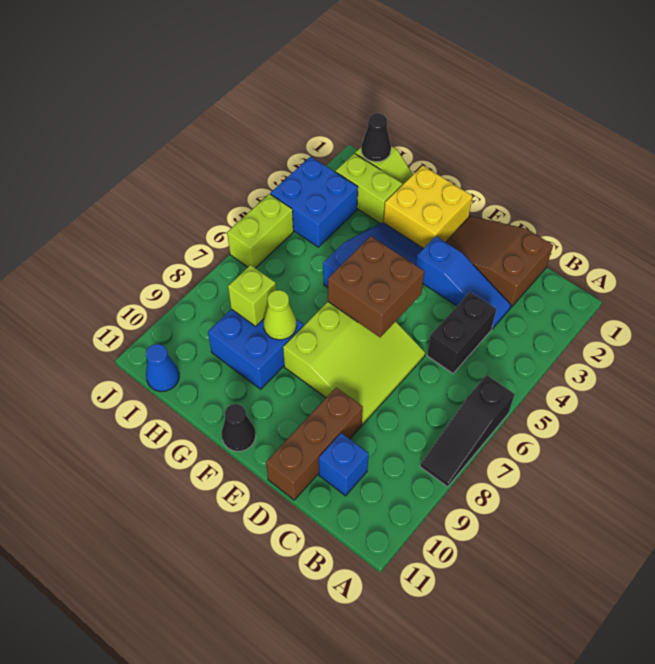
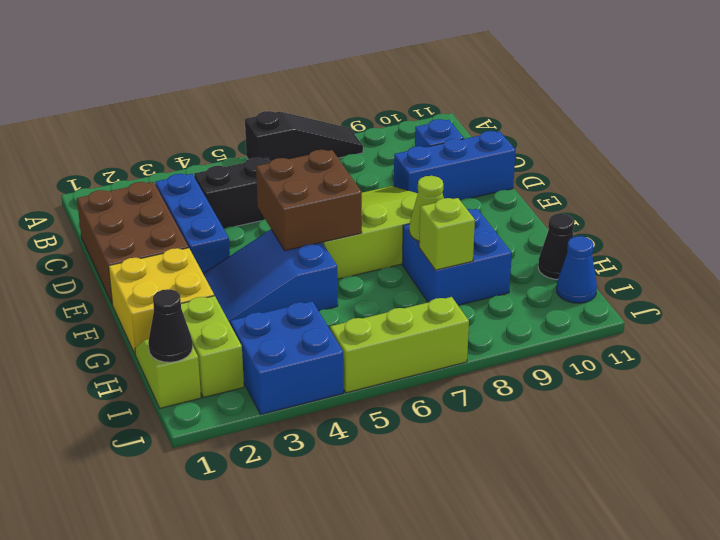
brown 2x3 slope [446,216,553,308] -> brown 2x3 brick [77,182,189,305]
blue 1x3 slope [416,236,511,329] -> blue 1x3 brick [156,174,230,273]
brown 1x3 brick [266,387,363,500] -> blue 1x3 brick [394,131,516,200]
black 1x1 cone [222,404,256,451] -> black 1x1 cone moved to [538,214,574,279]
lime 1x2 brick [227,194,293,268] -> lime 1x3 brick [330,297,469,393]

